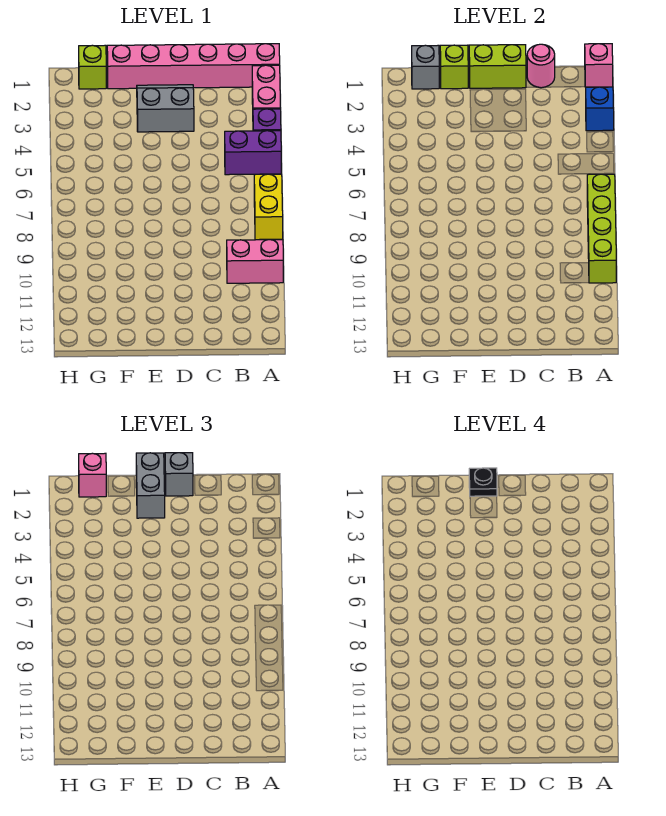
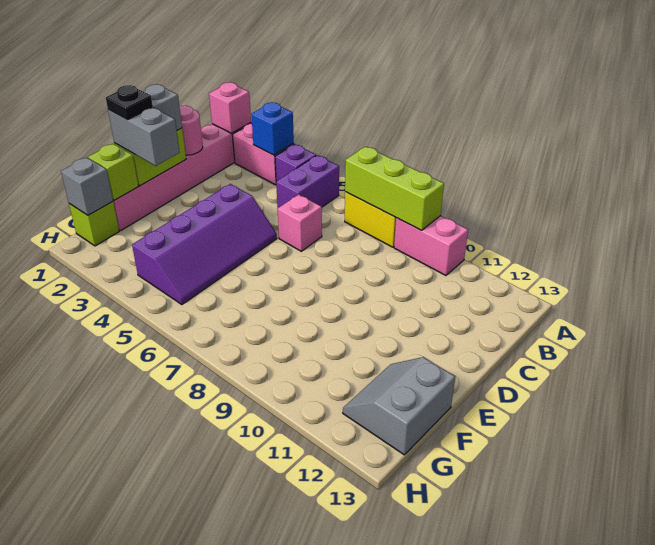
lime 1x4 brick [587,174,616,283] -> lime 1x3 brick [345,147,444,230]
pink 1x2 brick [227,240,283,283] -> pink 1x2 brick turned to [394,216,468,275]
grey 2x2 slope [137,85,194,132] -> grey 2x2 slope moved to [343,357,455,455]
none -> purple 2x4 slope [132,184,277,305]
pink 1x1 brick [79,453,106,497] -> pink 1x1 brick moved to [278,194,322,251]

